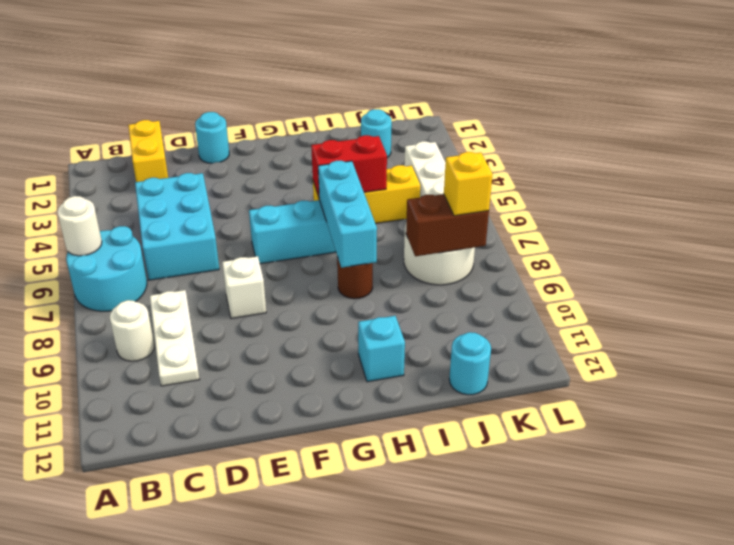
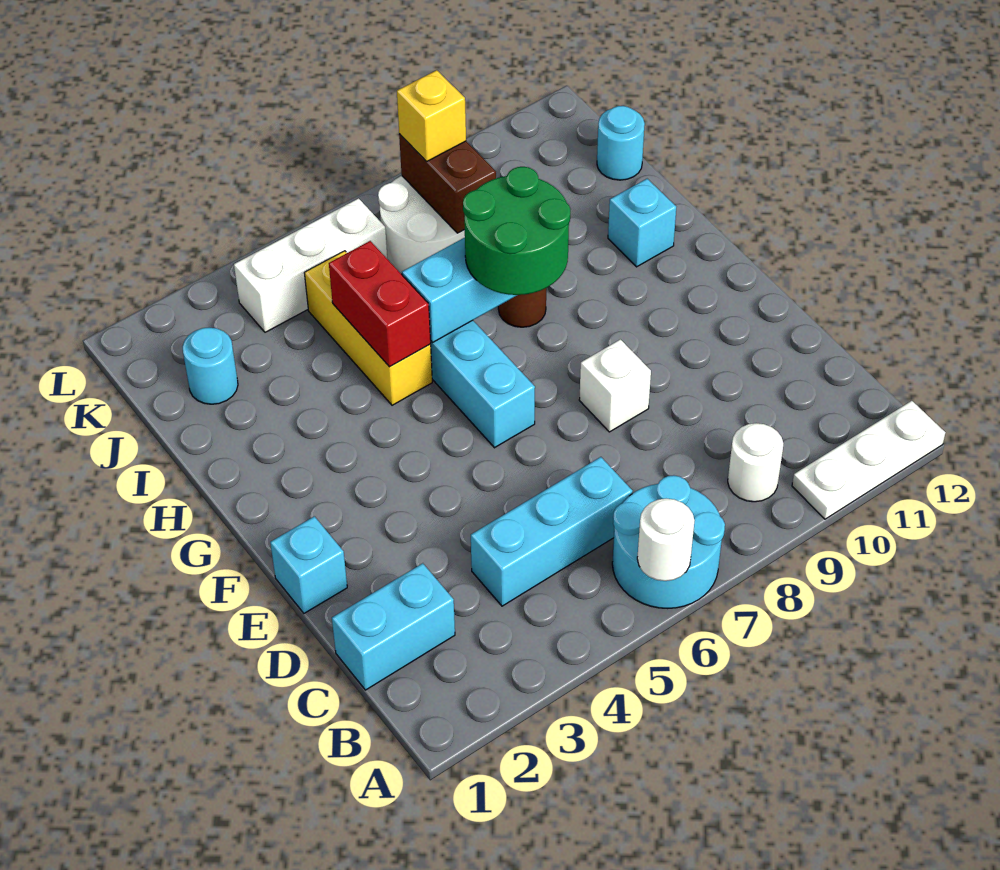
yellow 1x2 brick [128,120,168,182] -> cyan 1x2 brick [332,563,455,690]
cyan 2x3 brick [135,173,219,280] -> cyan 1x3 brick [471,457,633,606]
white 1x3 plate [150,290,200,386] -> white 1x3 plate moved to [792,401,945,519]
cyan 1x1 round brick [195,112,229,163] -> cyan 1x1 brick [270,516,347,613]
none -> green 2x2 round brick [463,167,570,295]

